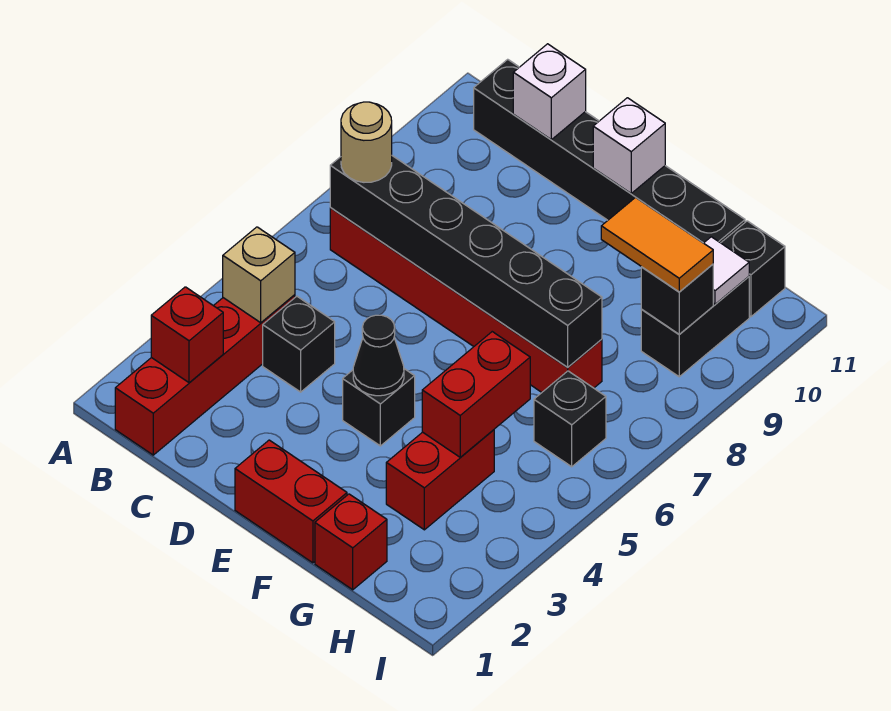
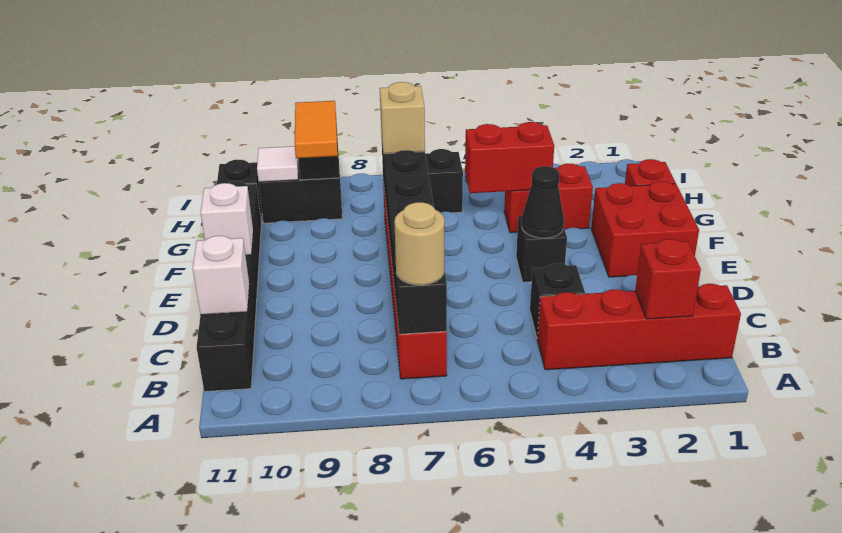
tan 1x1 brick [223,227,295,323] -> tan 1x1 brick moved to [380,82,425,154]
red 1x2 brick [235,440,347,563] -> red 2x2 brick [591,181,699,277]

